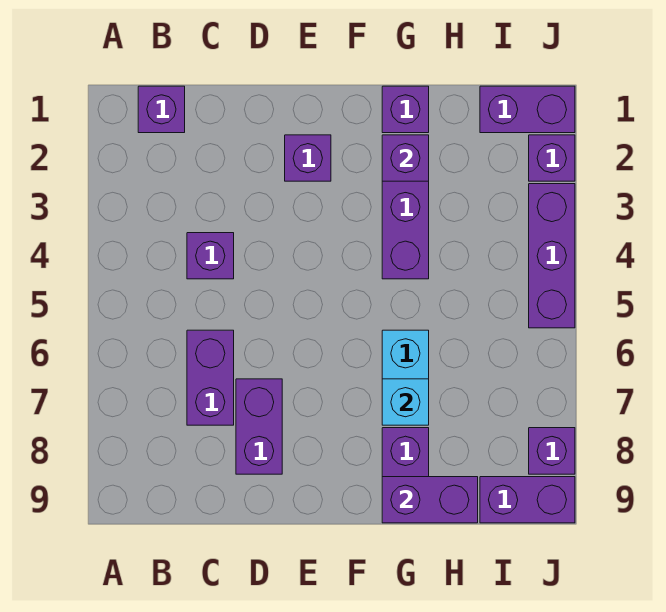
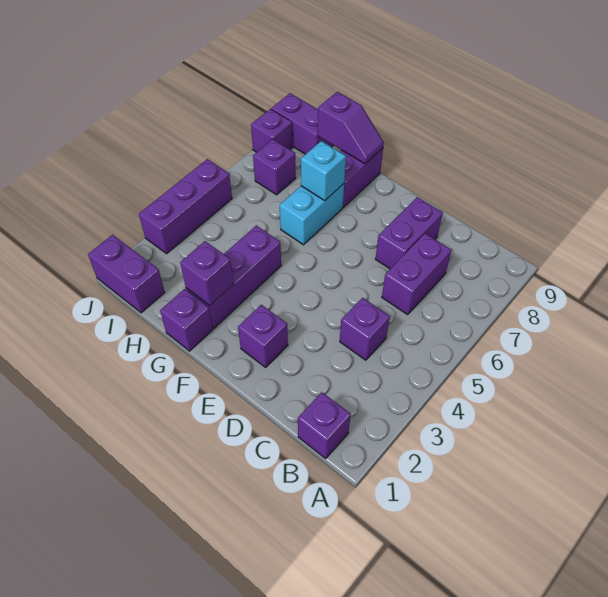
purple 1x2 brick [382,477,478,523] -> purple 1x2 slope [317,92,384,164]
purple 1x1 brick [529,135,575,181] -> purple 1x1 brick moved to [253,139,296,195]

